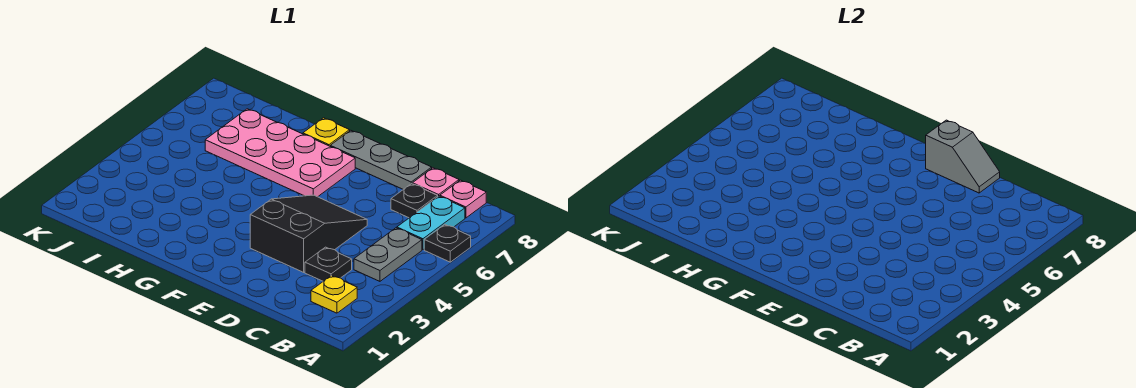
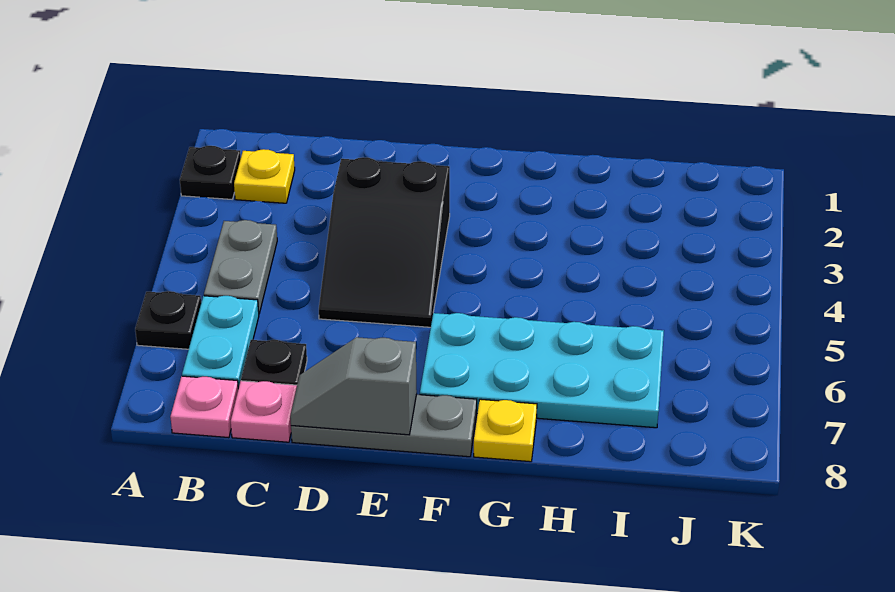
black 1x1 plate [305,247,352,281] -> black 1x1 plate moved to [180,146,241,199]
pink 2x4 plate [205,109,355,197] -> cyan 2x4 plate [420,313,664,428]

